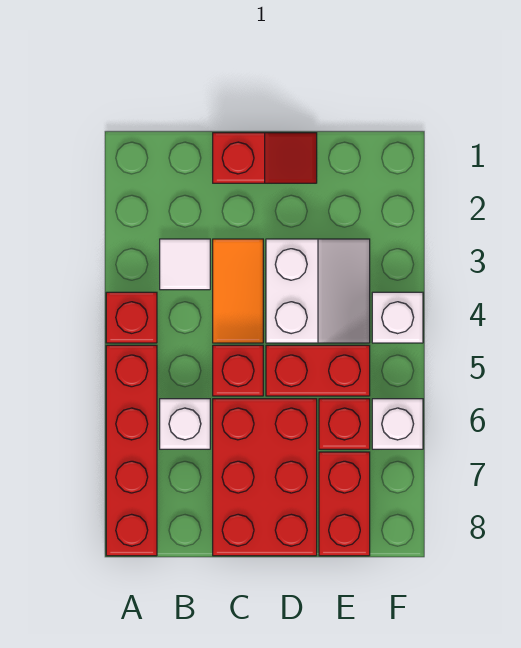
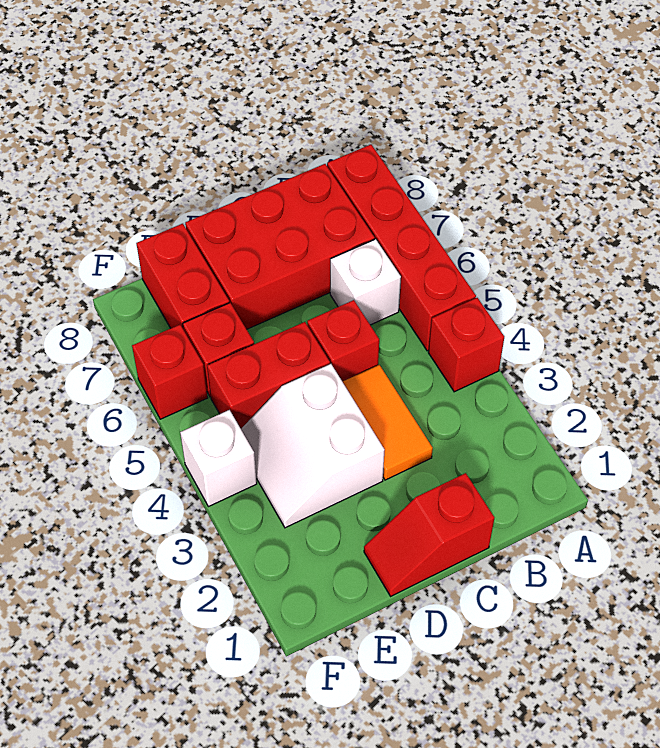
white 1x1 tile [160,239,210,290] -> none
red 2x3 brick [213,399,317,556] -> red 2x3 brick turned to [185,164,375,329]
white 1x1 brick [372,399,423,449] -> red 1x1 brick [132,325,207,419]

